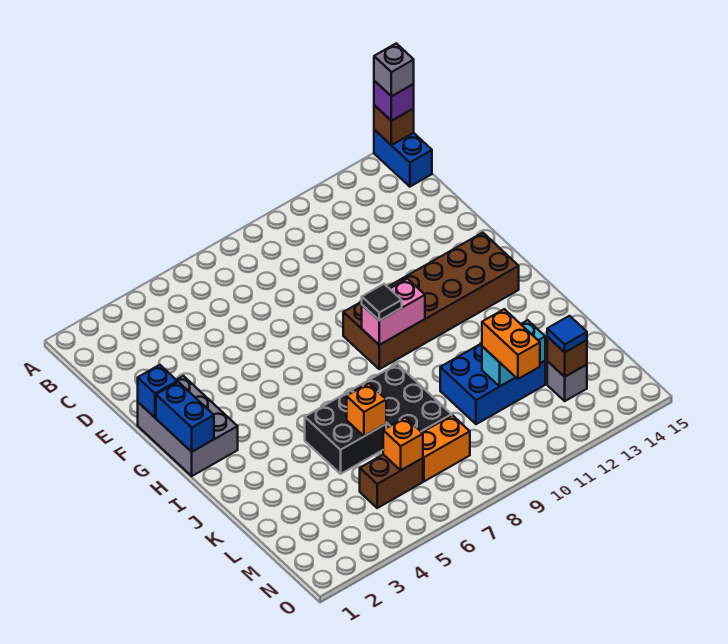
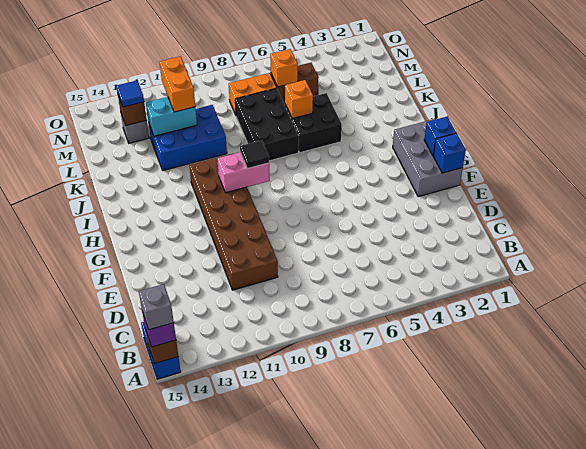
blue 1x2 brick [156,382,214,452] -> blue 1x1 brick [424,117,456,156]
brown 2x6 brick [343,233,519,369] -> brown 2x6 brick turned to [189,154,278,290]

